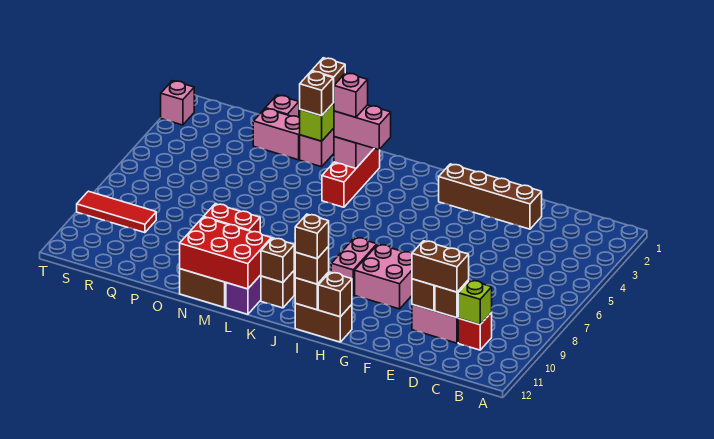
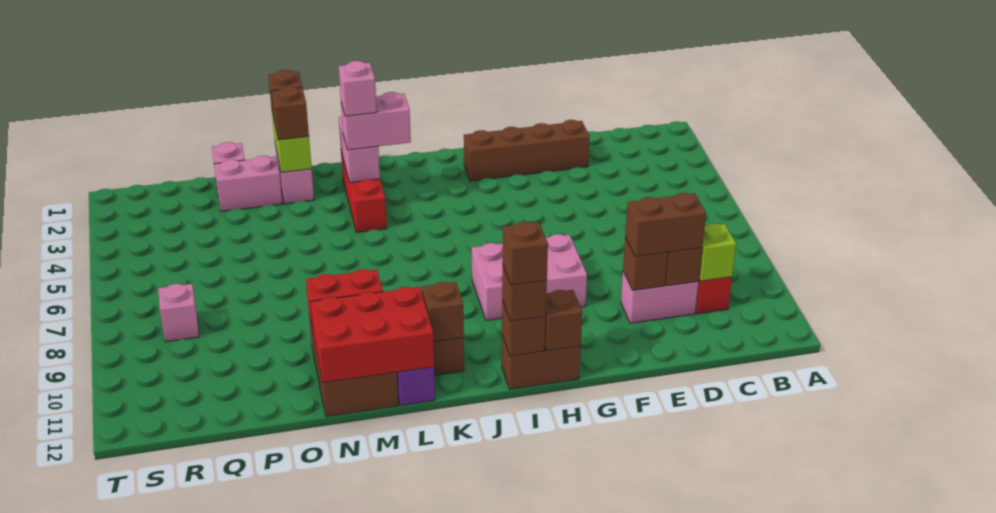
red 1x3 tile [77,191,156,233] -> none
pink 1x1 brick [161,81,194,125] -> pink 1x1 brick moved to [158,284,199,342]

